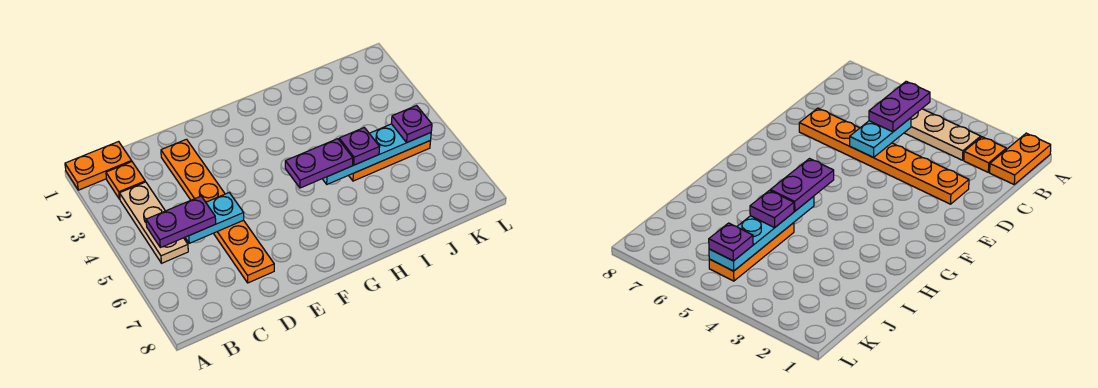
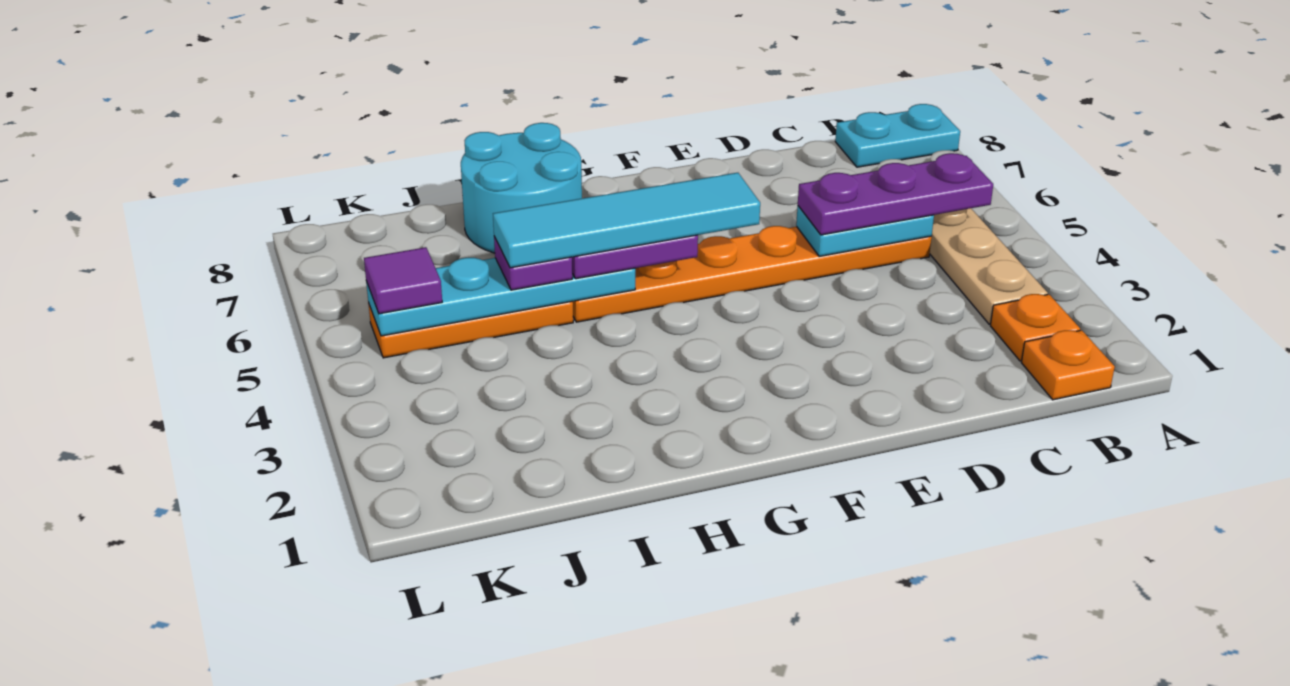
orange 1x2 plate [65,142,132,190] -> orange 1x1 plate [1021,330,1115,400]
none -> cyan 1x2 plate [835,104,960,167]
purple 1x2 plate [146,196,216,248] -> purple 1x3 plate [798,153,993,235]
orange 1x6 plate [161,139,274,283] -> orange 1x6 plate turned to [573,226,932,322]
none -> cyan 1x4 tile [493,173,760,268]
none -> cyan 2x2 round brick [461,123,582,253]
purple 1x1 plate [391,106,432,143] -> purple 1x1 tile [364,247,442,314]

